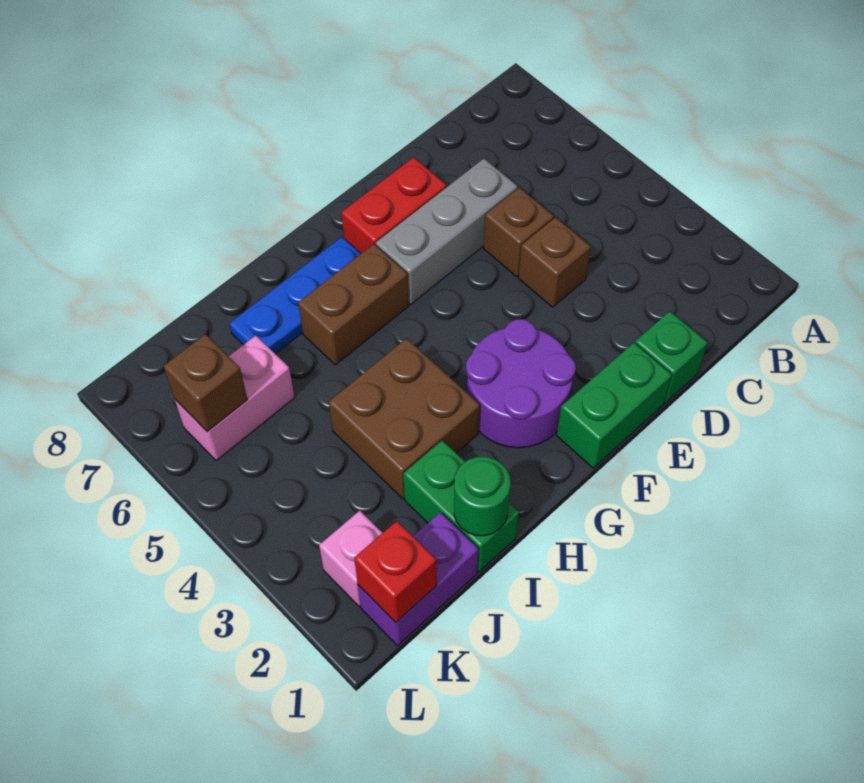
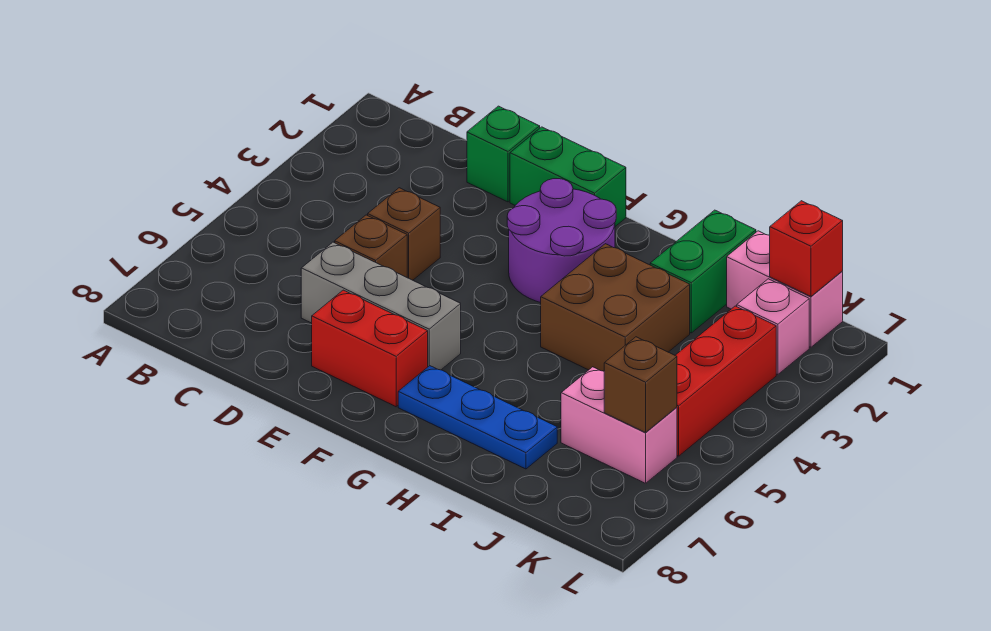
brown 1x2 brick [298,244,409,365] -> none
green 1x1 round brick [454,457,511,536] -> none
purple 1x2 brick [358,512,478,646] -> pink 1x2 brick [727,231,843,347]
none -> red 1x3 brick [675,306,776,456]

